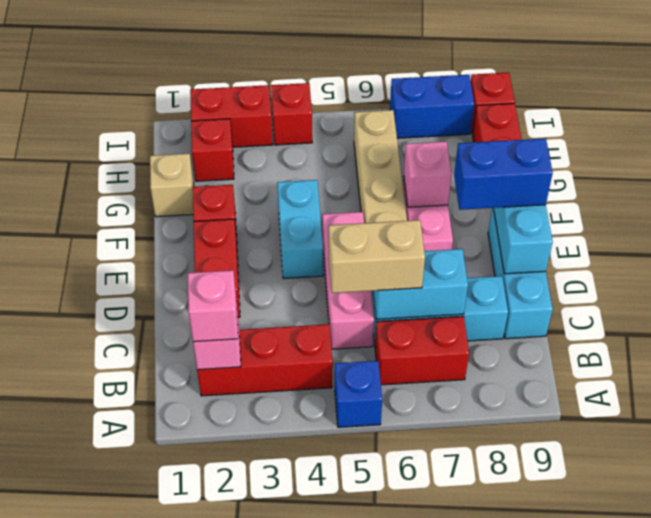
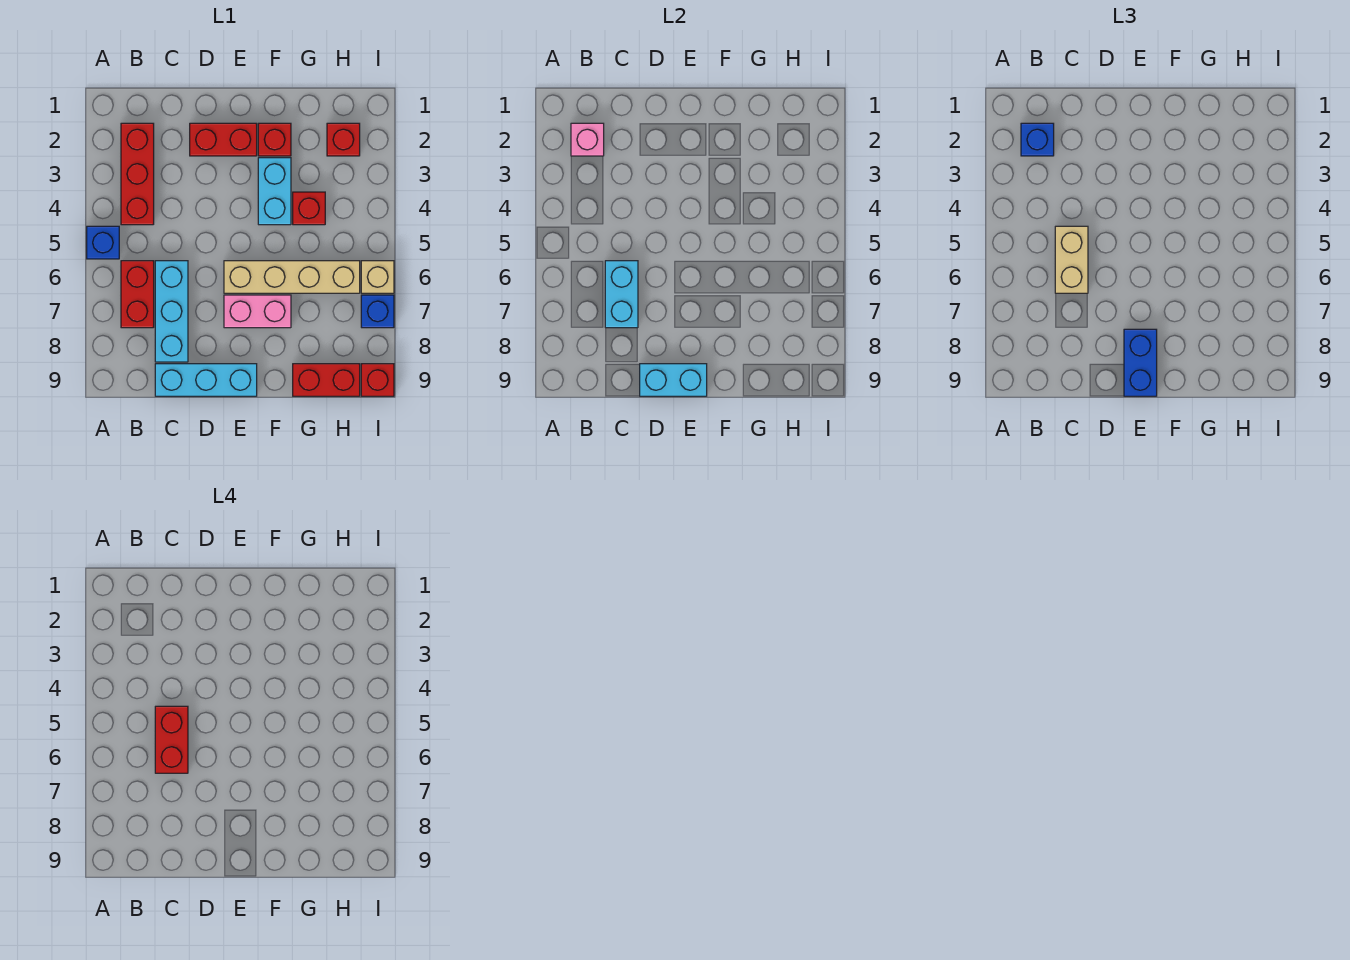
pink 1x1 brick [188,270,238,342] -> blue 1x1 brick [1021,123,1054,156]
pink 1x3 brick [322,212,374,349] -> none
cyan 1x2 brick [277,180,323,278] -> cyan 1x2 brick turned to [258,158,291,225]
pink 1x1 brick [404,142,452,207] -> none
tan 1x1 brick [150,154,194,217] -> tan 1x1 brick moved to [361,261,394,293]
red 1x2 brick [190,85,273,147] -> red 1x2 brick moved to [155,706,188,773]
red 1x1 brick [271,83,312,145] -> red 1x1 brick moved to [293,192,325,225]
blue 1x2 brick [390,75,474,138] -> blue 1x1 brick [361,295,394,328]

